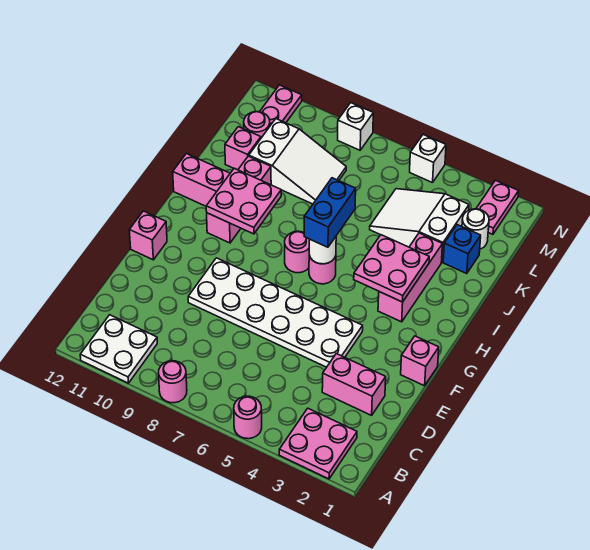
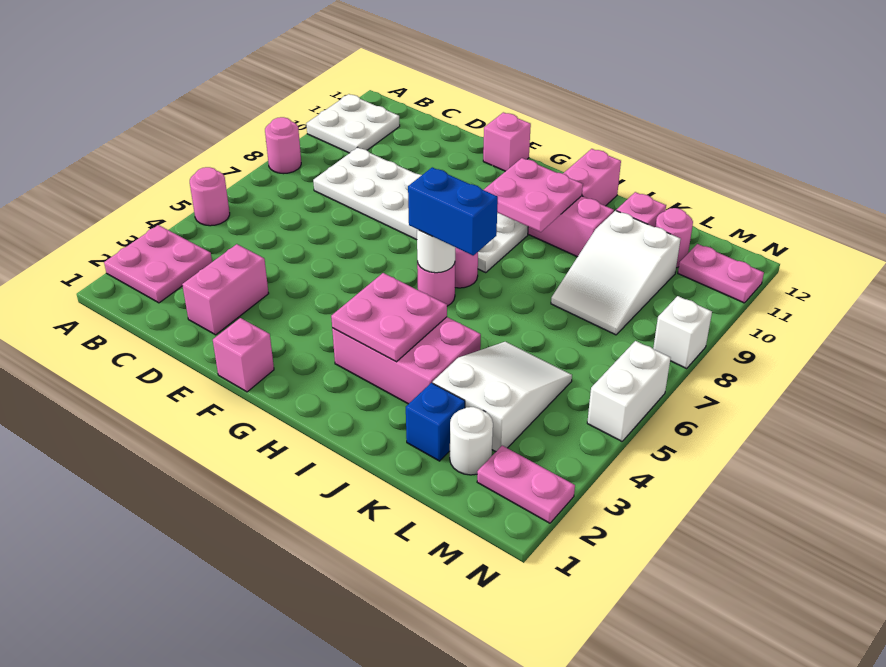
white 2x6 plate [188,258,363,367] -> white 2x6 plate turned to [313,147,528,273]
pink 1x3 brick [378,233,442,322] -> pink 2x3 brick [332,317,481,404]
white 1x1 brick [410,135,446,183] -> white 1x2 brick [587,341,671,441]

